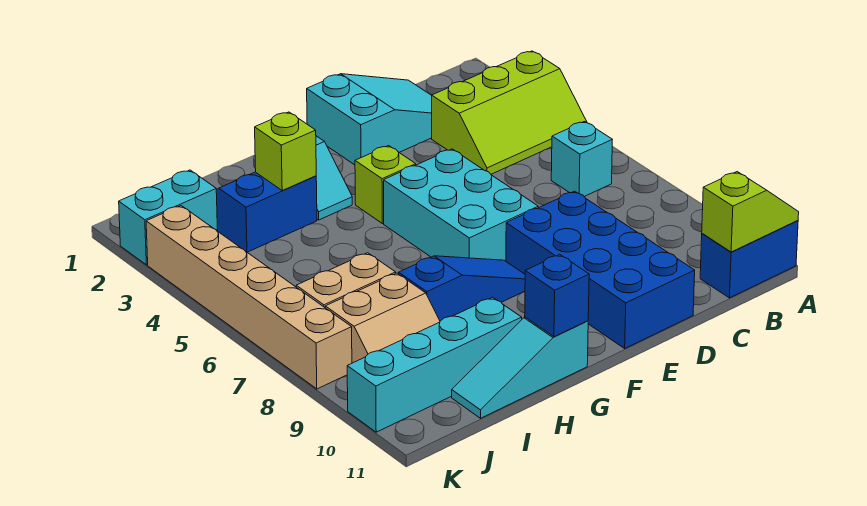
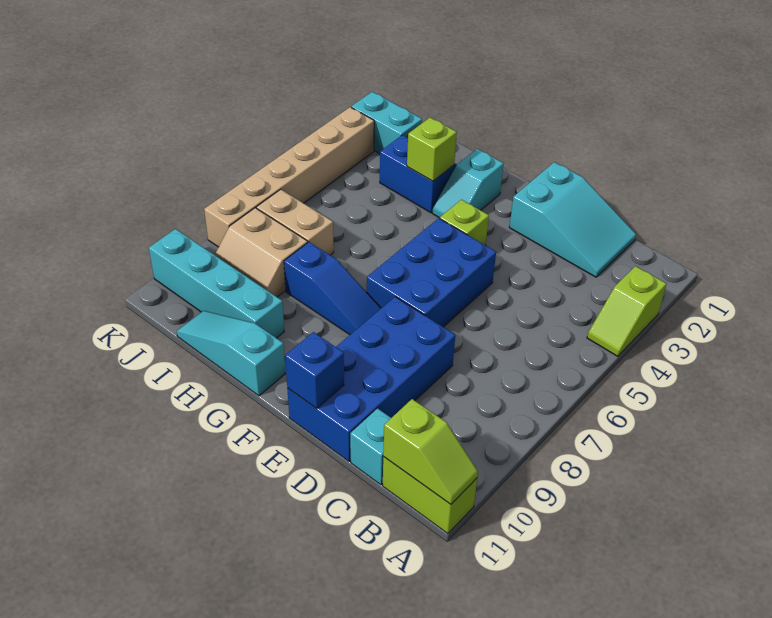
lime 2x3 slope [432,51,587,174] -> lime 1x2 slope [587,266,666,356]
blue 1x2 brick [700,221,798,298] -> lime 1x2 brick [383,457,477,534]
cyan 1x1 brick [551,122,612,196] -> cyan 1x1 brick moved to [350,409,391,485]
cyan 2x3 brick [384,149,538,261] -> blue 2x3 brick [367,218,496,327]
blue 1x1 brick [525,254,589,337] -> blue 1x1 brick moved to [285,332,344,408]

